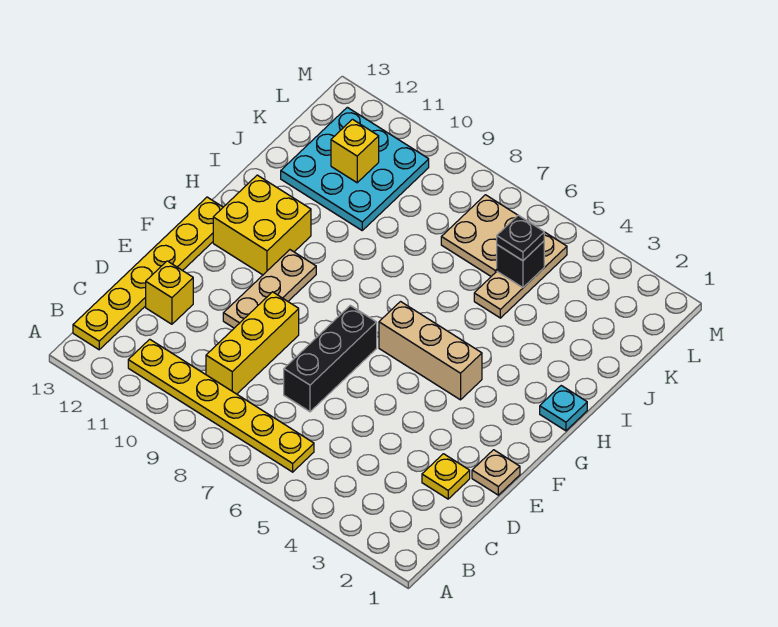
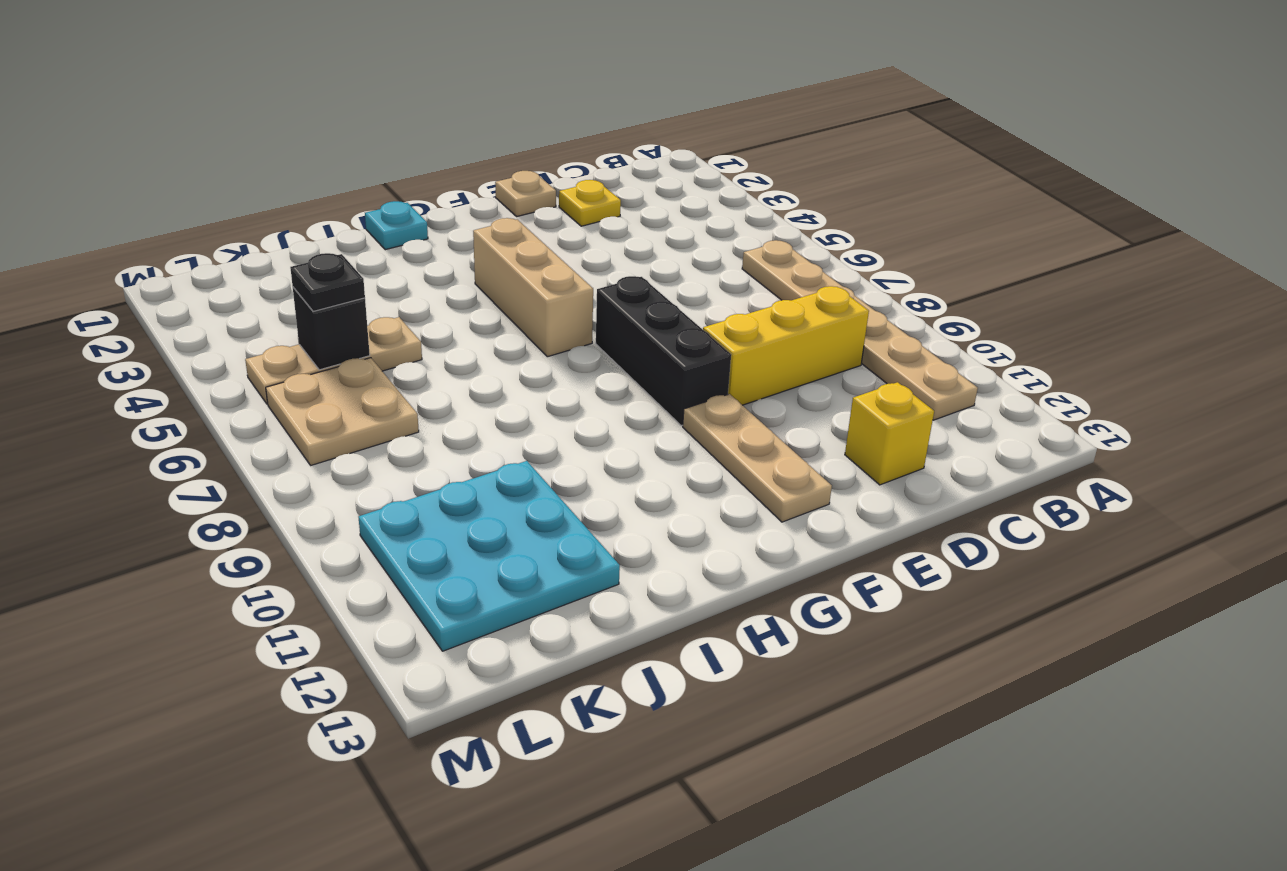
yellow 1x6 plate [128,339,314,472] -> tan 1x6 plate [742,240,978,420]
yellow 1x6 plate [73,197,223,350] -> none
black 1x3 brick [284,305,377,412] -> black 1x3 brick turned to [596,276,731,426]
tan 1x3 plate [223,250,316,328] -> tan 1x3 plate turned to [683,394,832,522]
yellow 2x2 brick [213,175,311,275] -> none
yellow 1x1 brick [331,119,379,183] -> none

